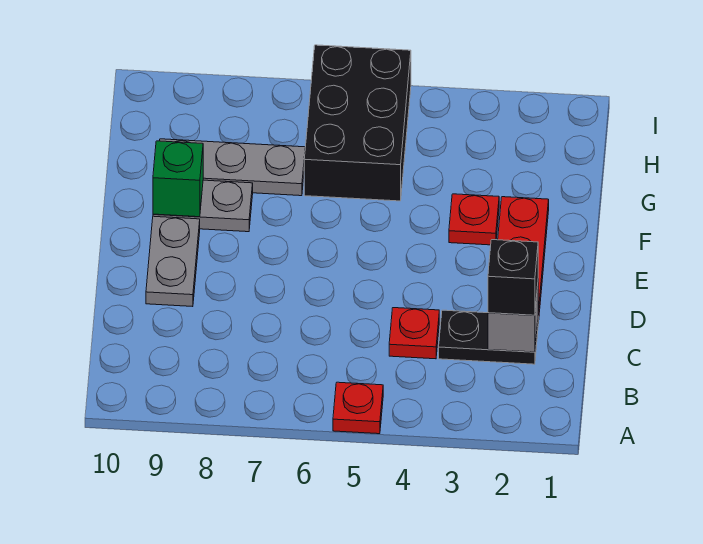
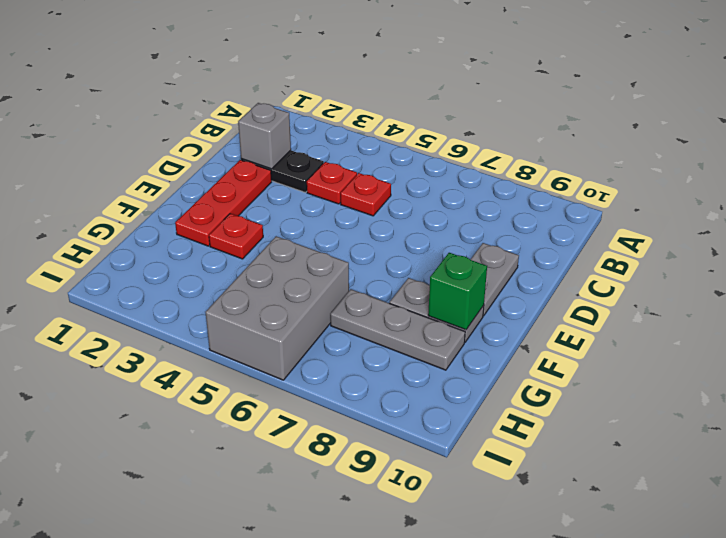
red 1x1 plate [333,382,383,434] -> red 1x1 plate moved to [341,173,391,216]
black 1x1 brick [488,240,538,315] -> none
black 2x3 brick [304,45,411,201] -> grey 2x3 brick [205,236,349,380]

